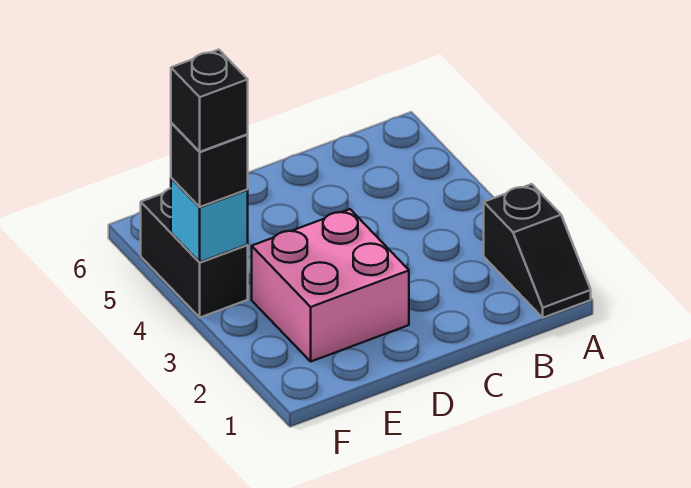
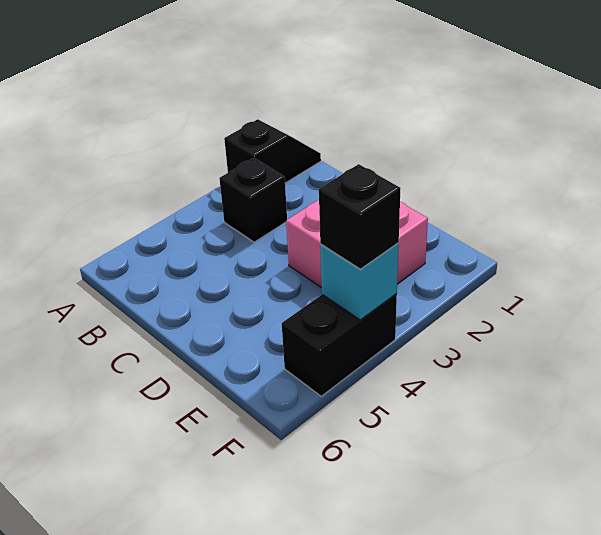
black 1x1 brick [171,50,248,152] -> black 1x1 brick moved to [219,158,287,242]

